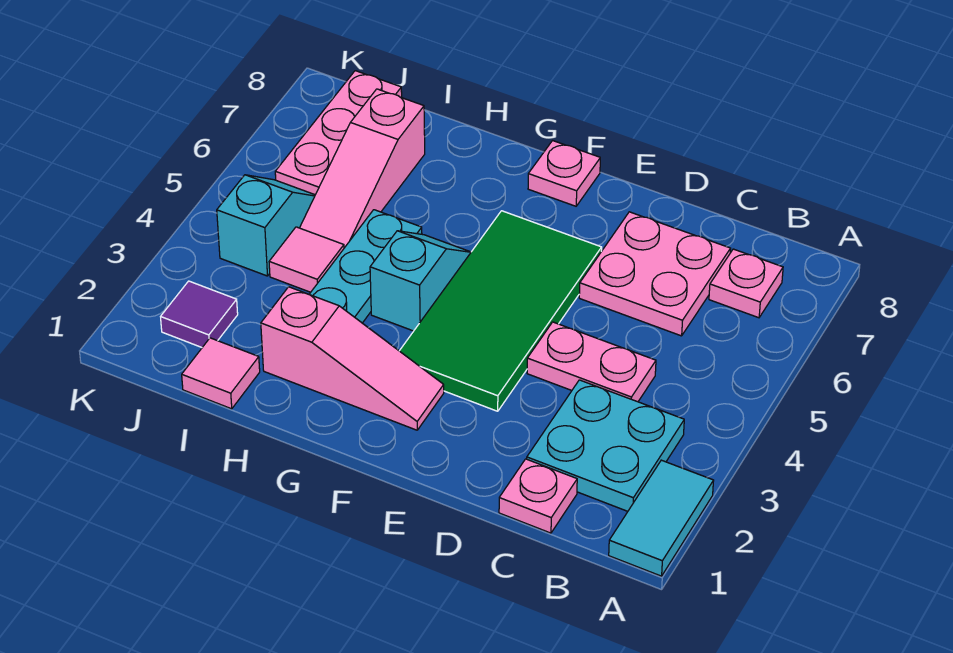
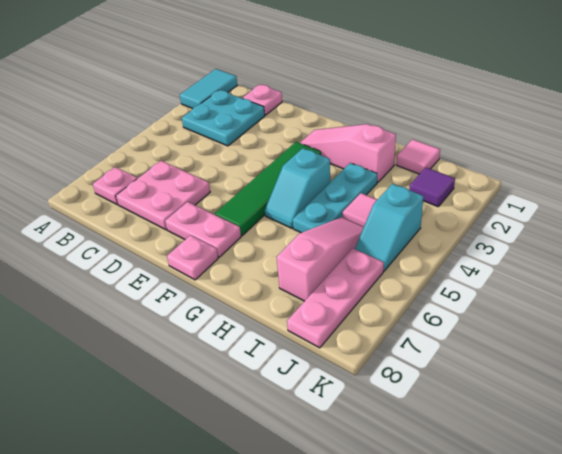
pink 1x2 plate [527,322,656,402] -> pink 1x2 plate moved to [165,202,241,257]
green 2x4 tile [400,211,602,411] -> green 1x4 tile [215,142,321,236]

